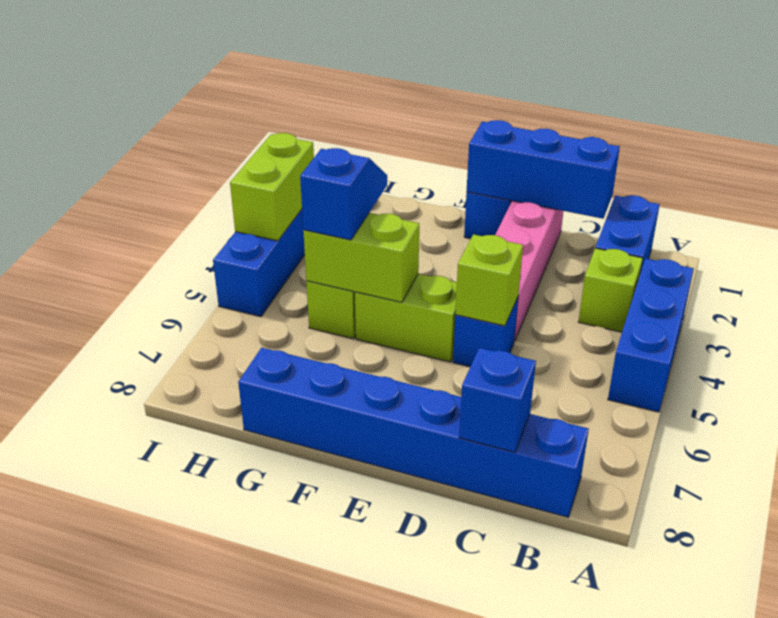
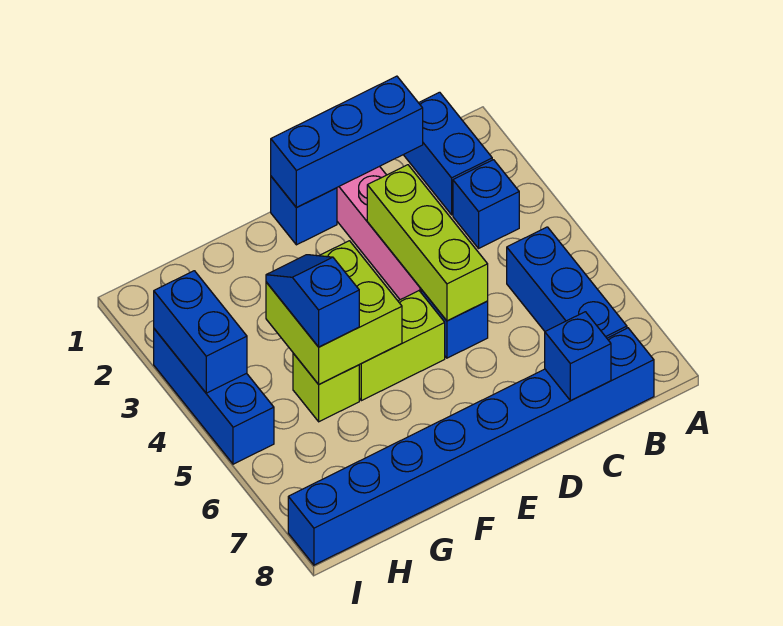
blue 1x3 brick [608,258,694,412] -> blue 1x3 brick moved to [507,227,627,338]
lime 1x1 brick [579,248,643,332] -> blue 1x1 brick [453,160,519,248]
blue 1x6 brick [238,348,589,517] -> blue 1x8 brick [288,328,654,565]
lime 1x1 brick [455,234,523,326] -> lime 1x3 brick [367,165,488,321]
lime 1x2 brick [303,213,419,302] -> lime 2x2 brick [266,241,402,384]
lime 1x2 brick [230,133,314,241] -> blue 1x2 brick [154,271,247,393]

